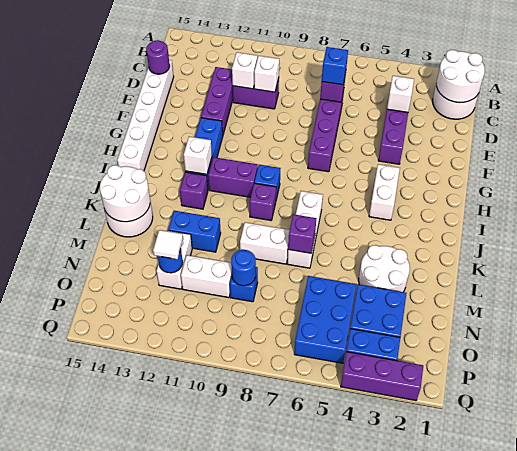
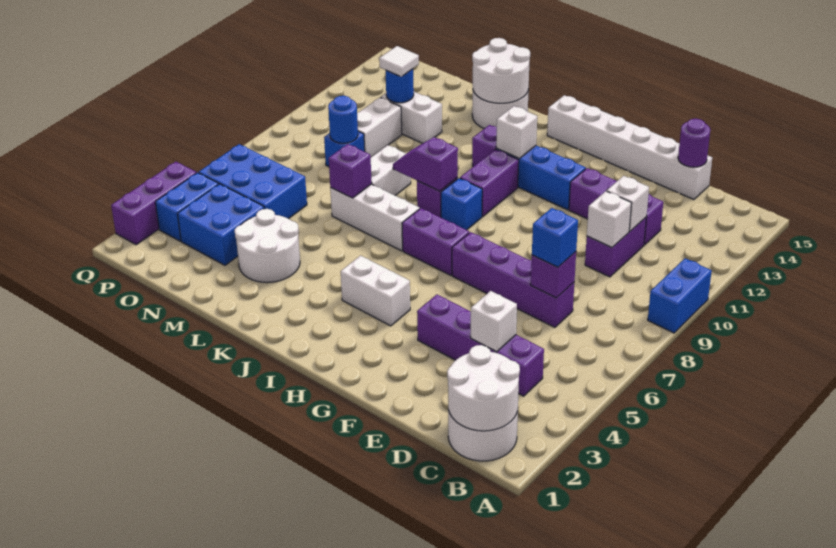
none -> purple 1x2 brick [402,208,469,275]
none -> purple 1x2 slope [393,137,458,191]
blue 1x2 brick [169,211,221,252] -> blue 1x2 brick moved to [648,258,712,333]

